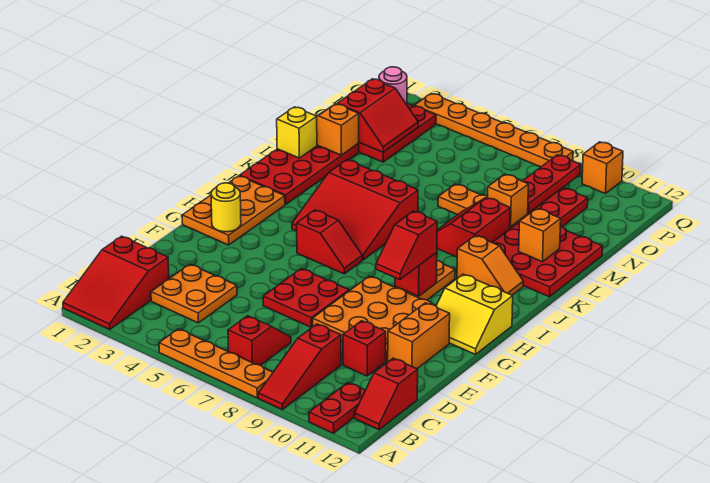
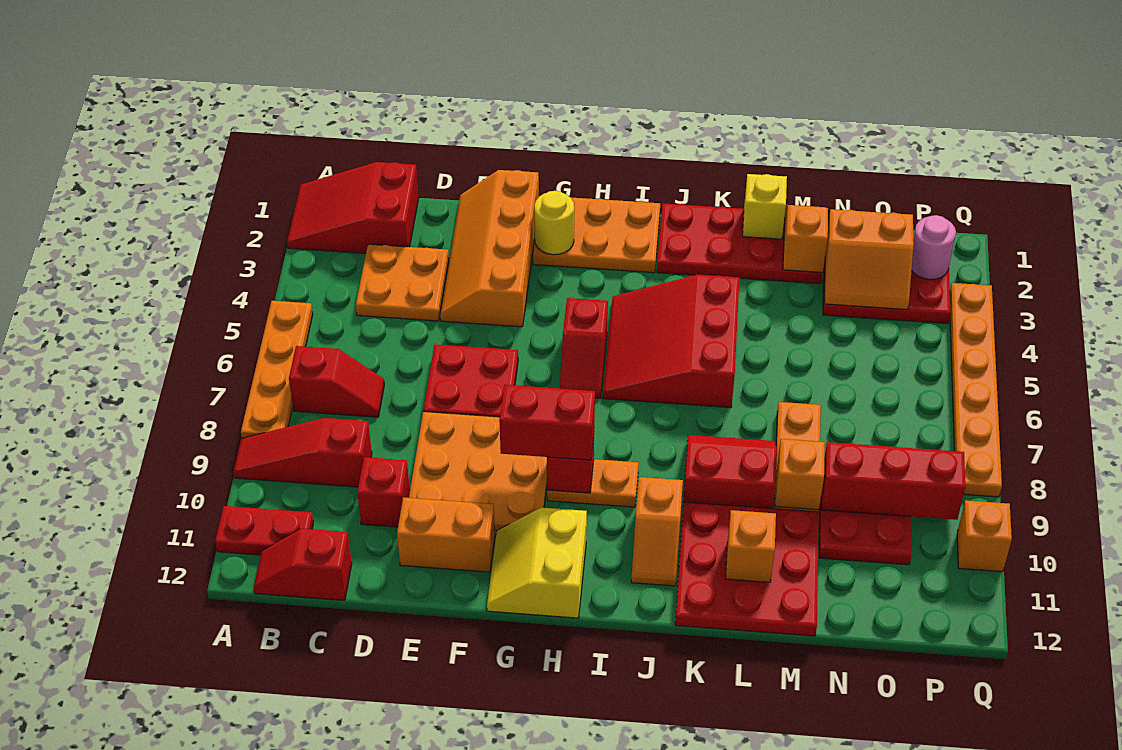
none -> orange 2x4 slope [440,170,539,327]
red 1x2 slope [376,211,437,280] -> red 1x2 brick [499,385,595,460]
red 2x2 slope [337,79,418,152] -> orange 2x2 slope [824,209,914,310]
red 1x3 plate [523,155,581,213] -> red 1x3 brick [821,442,965,520]

